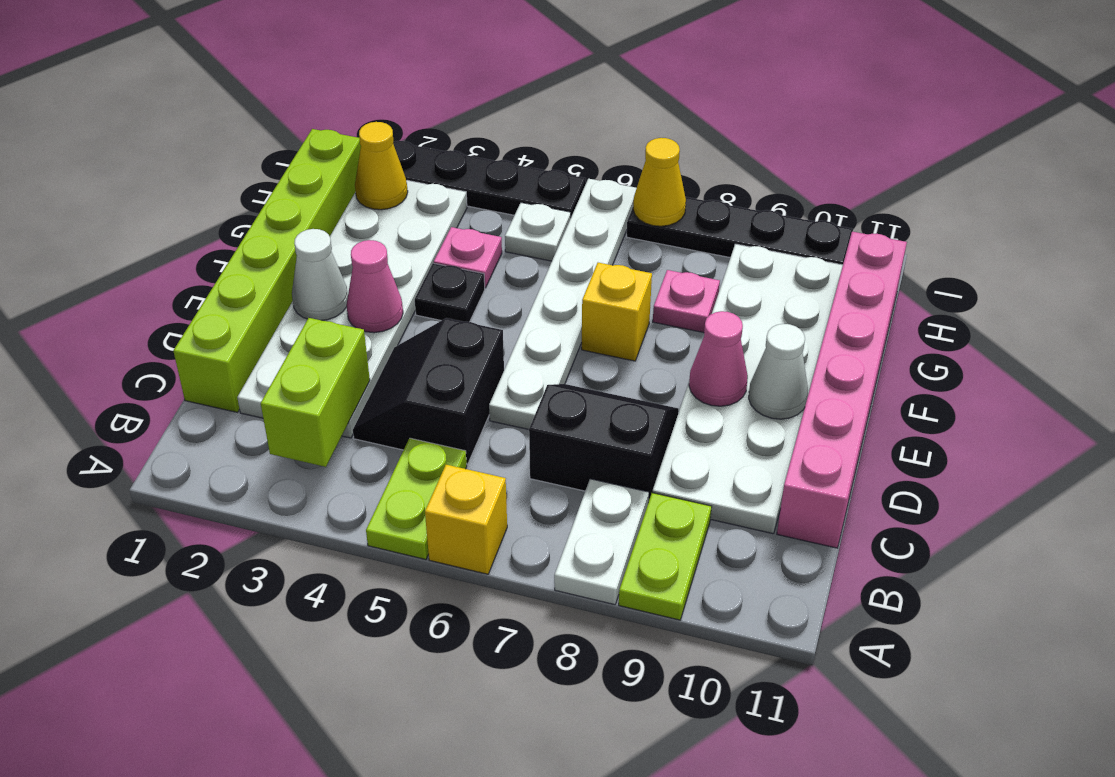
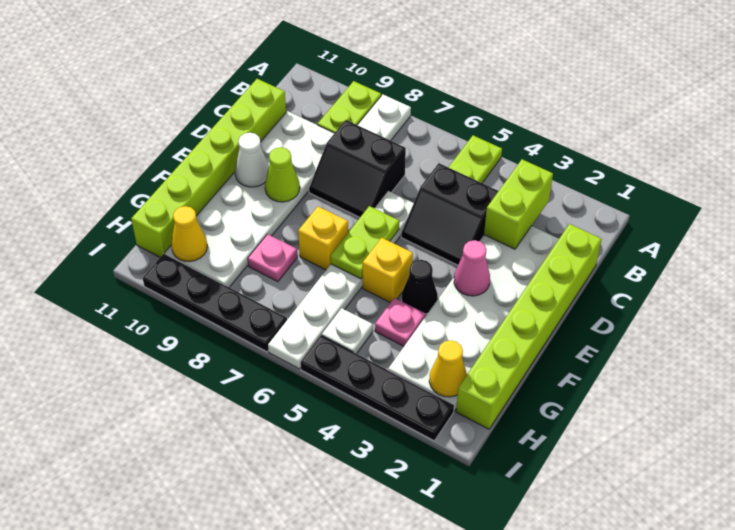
yellow 1x1 brick [425,465,507,574] -> yellow 1x1 brick moved to [362,238,413,303]
black 2x2 slope [353,318,504,464] -> black 2x2 slope turned to [401,163,498,265]
pink 1x6 brick [777,231,907,548] -> lime 1x6 brick [131,79,286,257]
white 1x1 cone [292,229,348,320] -> none
none -> lime 1x2 plate [331,206,399,279]
pink 1x1 cone [689,311,748,406] -> lime 1x1 cone [265,147,300,202]
black 1x1 plate [415,263,485,322] -> black 1x1 cone [402,260,438,314]
yellow 1x1 cone [633,138,686,226] -> yellow 1x1 cone moved to [171,206,207,262]

